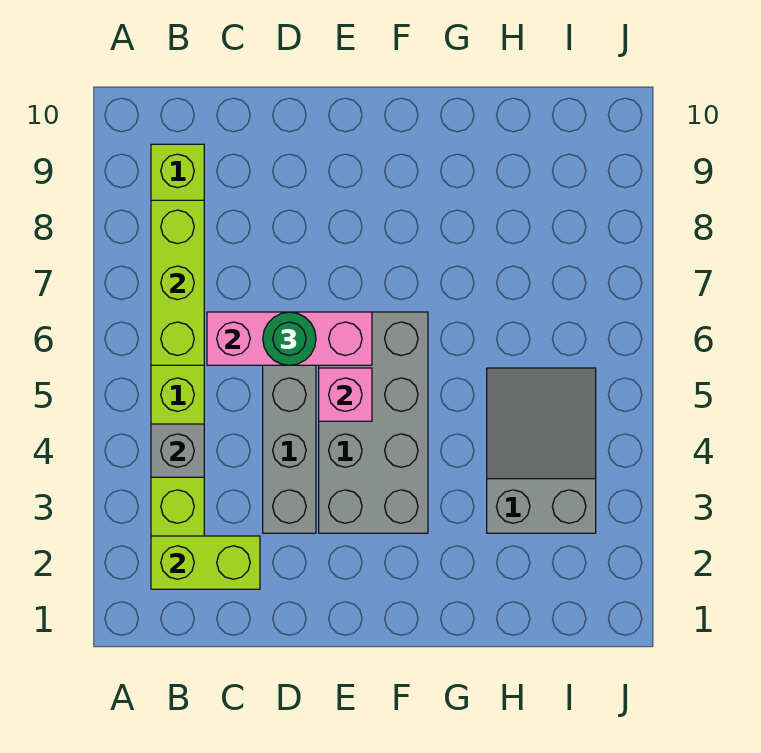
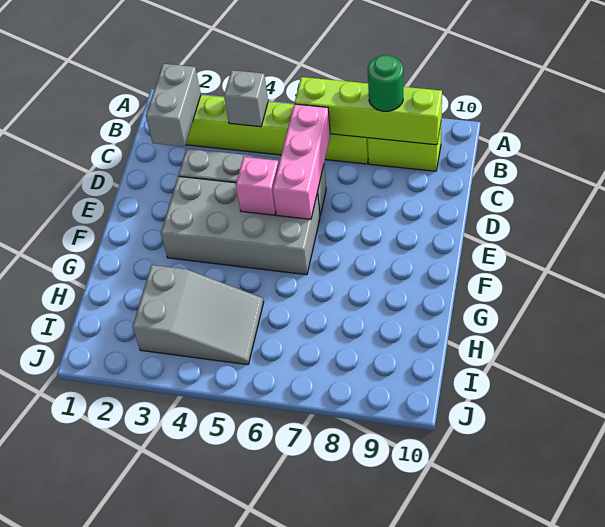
lime 1x2 brick [151,536,260,589] -> grey 1x2 brick [146,64,201,147]
lime 1x3 brick [151,200,204,365] -> lime 1x4 brick [294,77,442,145]
green 1x1 round brick [263,312,316,365] -> green 1x1 round brick moved to [368,55,403,111]

